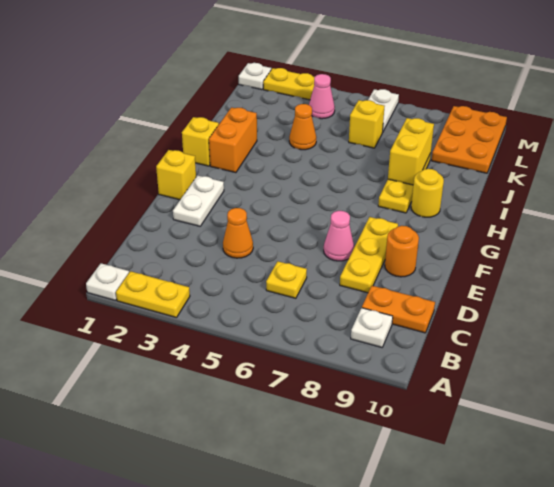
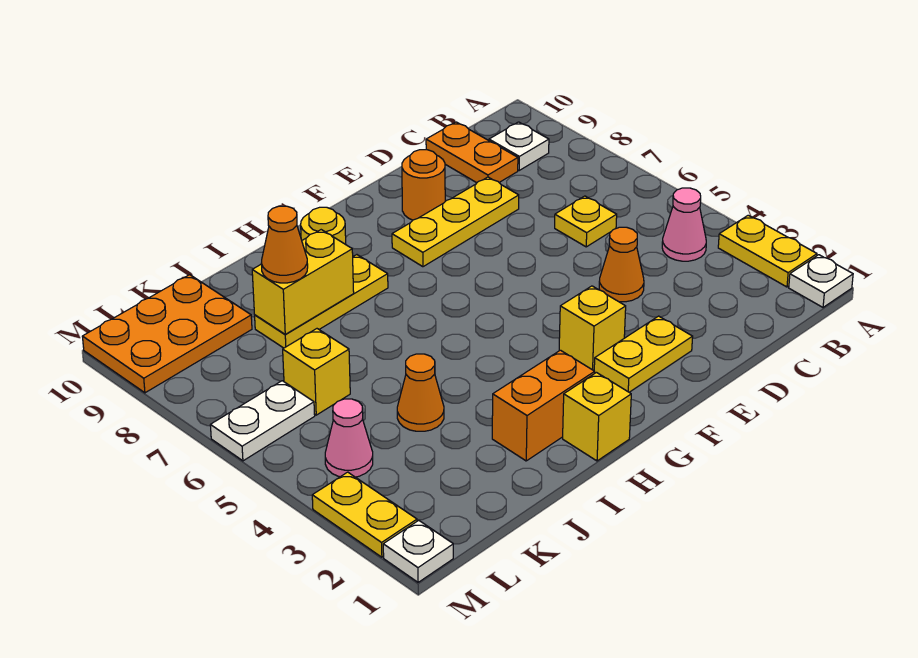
white 1x2 plate [173,175,224,226] -> yellow 1x2 plate [594,316,693,392]
pink 1x1 cone [324,211,354,261] -> pink 1x1 cone moved to [662,188,706,261]
yellow 1x1 brick [156,150,196,200] -> yellow 1x1 brick moved to [559,286,626,371]
none -> orange 1x1 cone [261,206,308,283]

